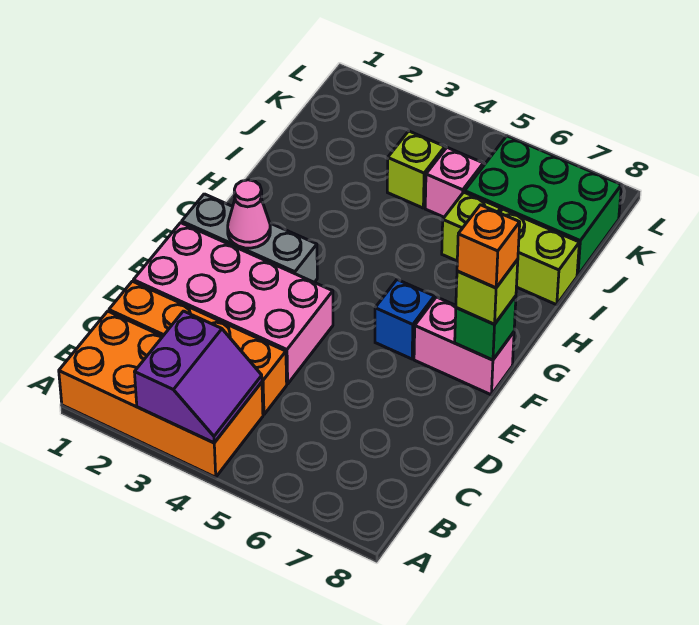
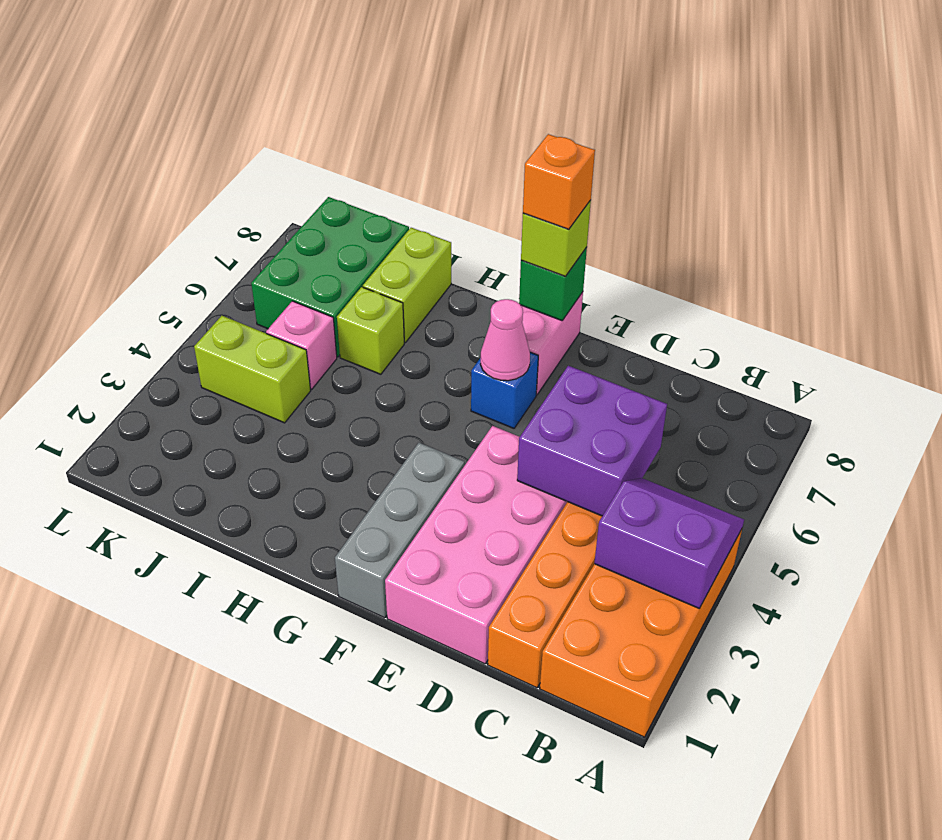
none -> purple 2x2 brick [517,366,667,516]
pink 1x1 cone [228,180,270,248] -> pink 1x1 cone moved to [480,299,530,381]
lime 1x1 brick [387,131,445,208] -> lime 1x2 brick [194,316,311,423]

